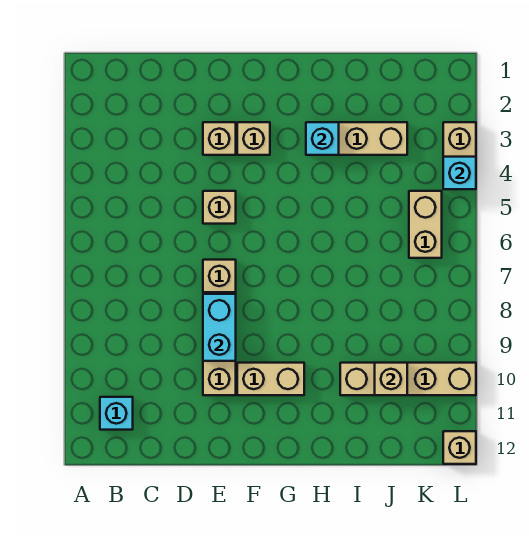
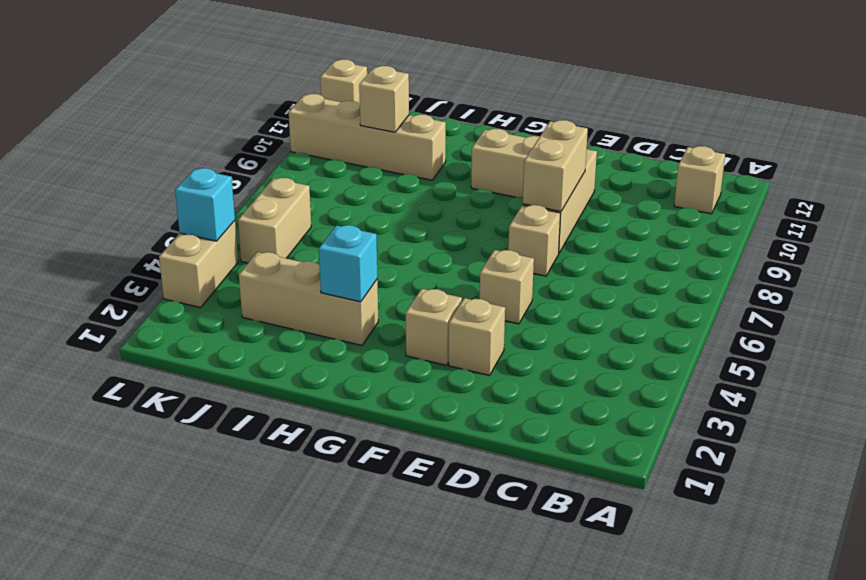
cyan 1x1 brick [100,397,133,430] -> tan 1x1 brick [674,146,725,214]
cyan 1x2 brick [203,294,236,361] -> tan 1x2 brick [523,120,588,211]

